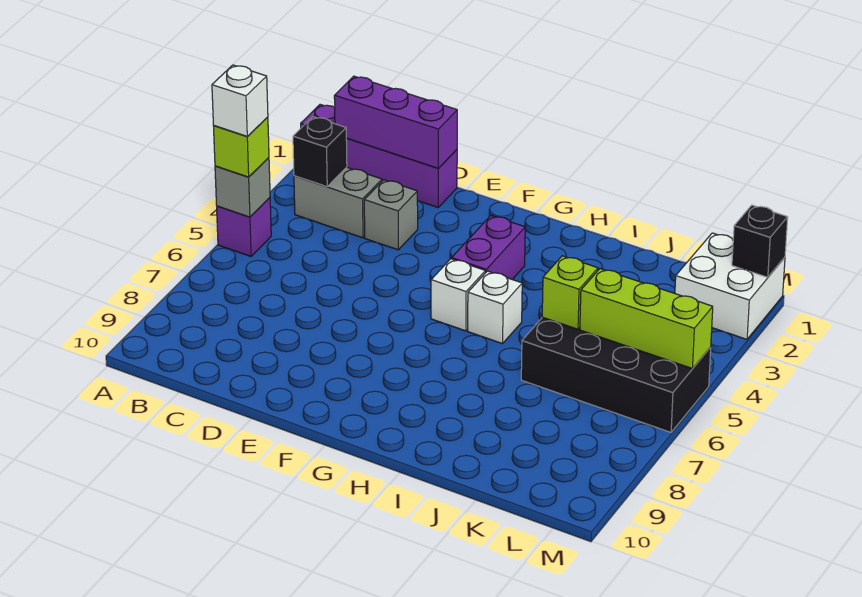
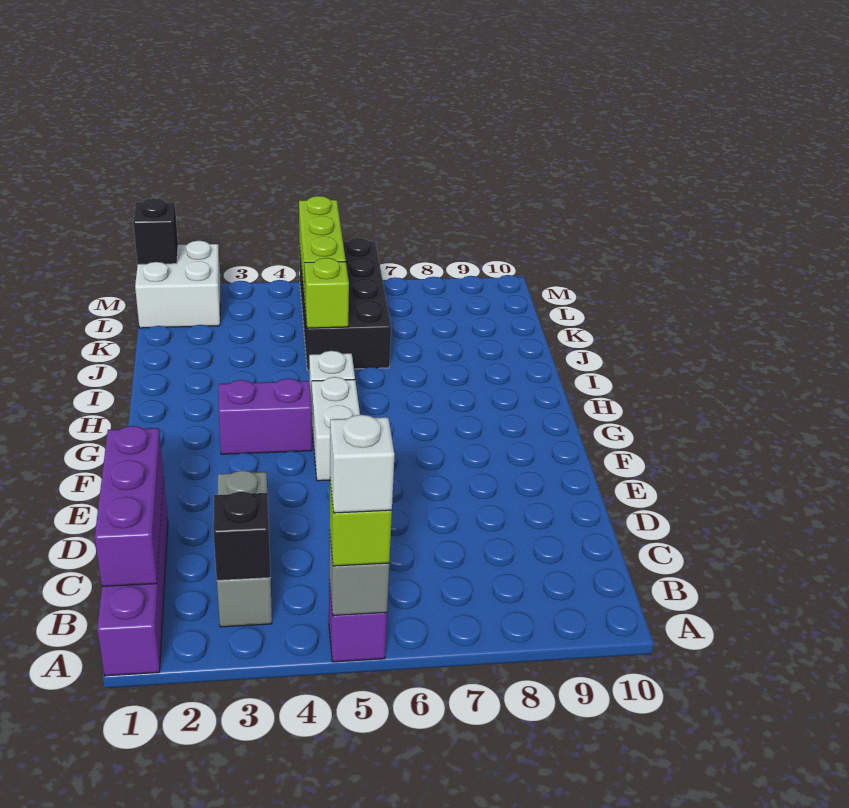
white 1x1 brick [431,259,485,331] -> white 1x2 brick [312,377,360,481]

